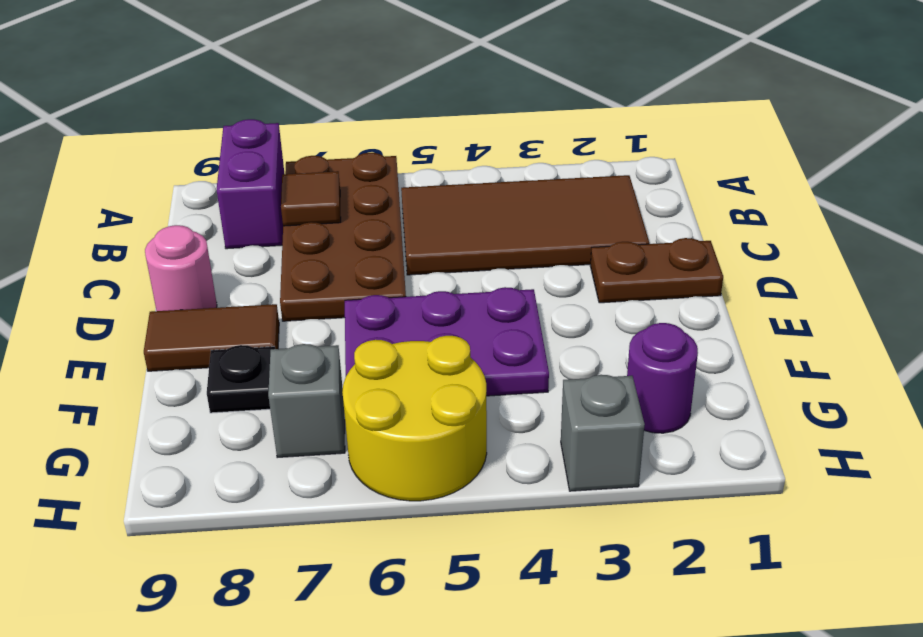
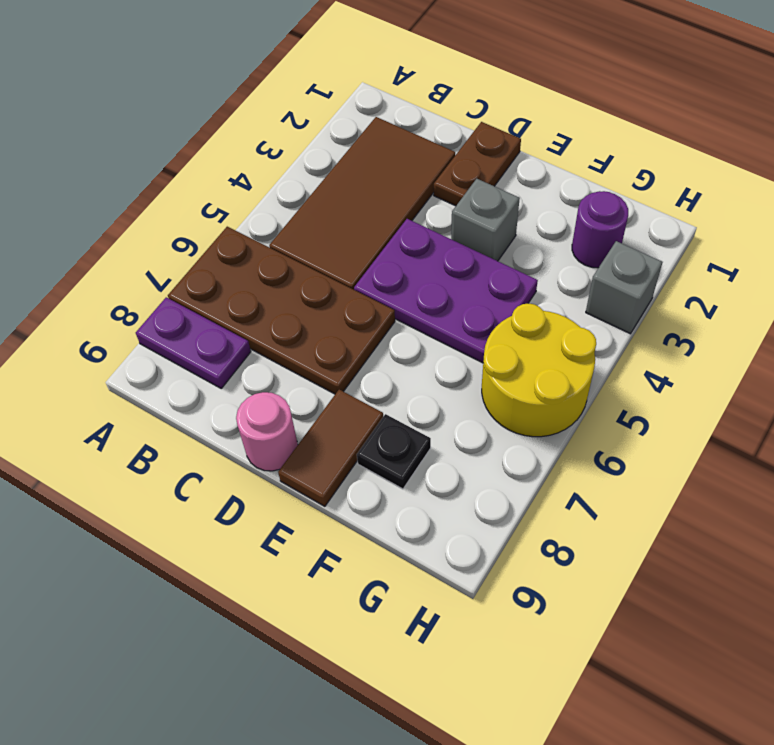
purple 1x2 brick [217,119,285,249] -> purple 1x2 plate [136,297,251,388]
brown 1x1 tile [281,171,341,226] -> none
purple 2x3 plate [345,287,549,396] -> purple 2x3 plate turned to [354,219,538,363]
grey 1x1 brick [268,344,345,458] -> grey 1x1 brick moved to [451,179,520,261]

